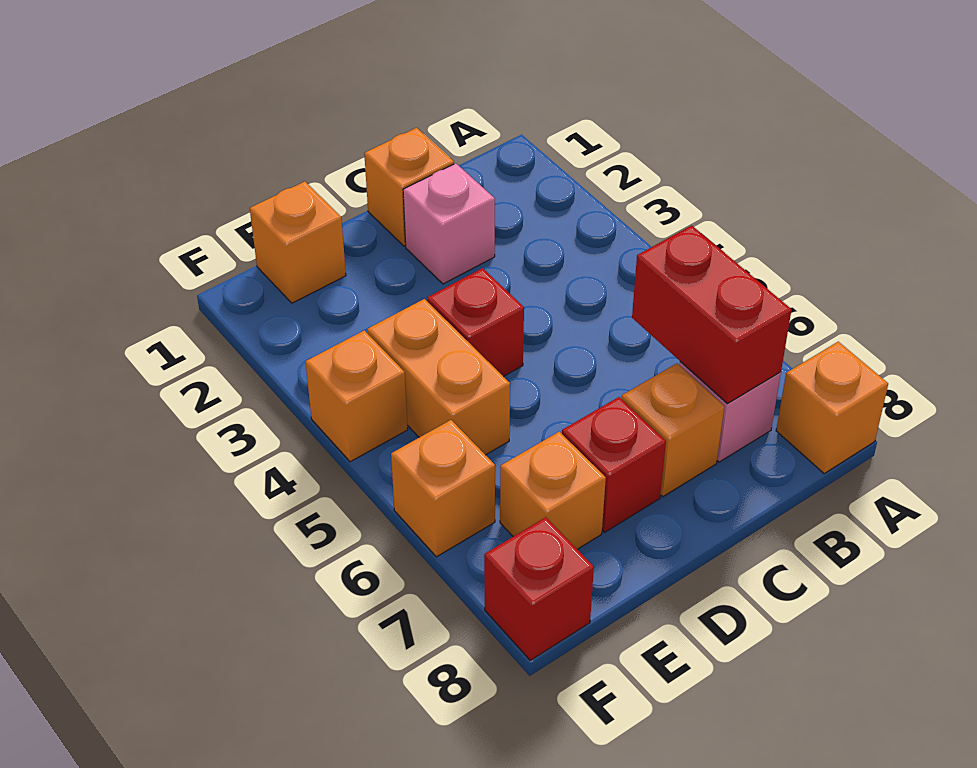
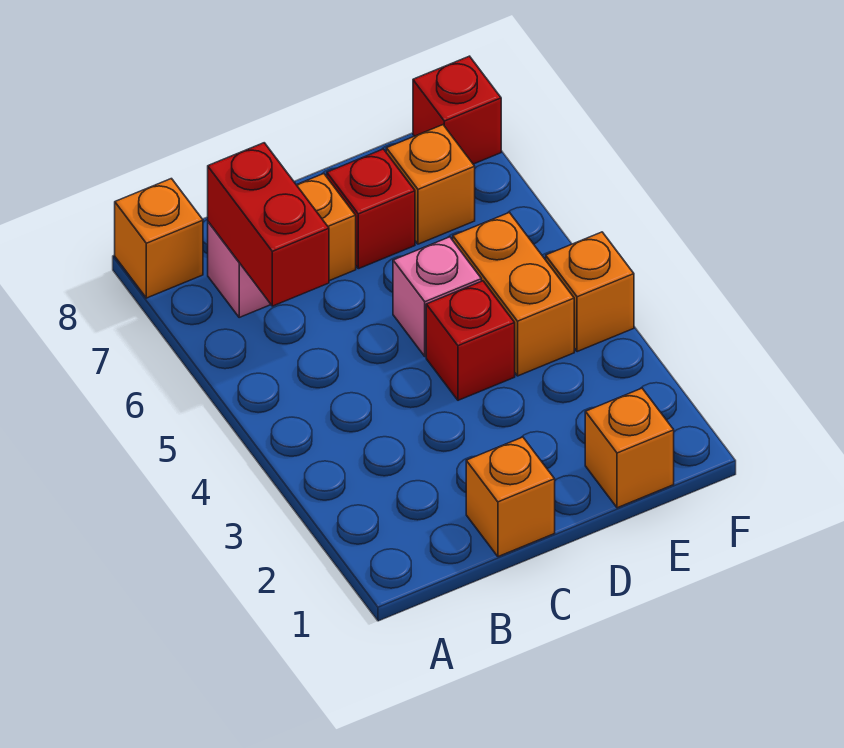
pink 1x1 brick [403,163,495,284] -> pink 1x1 brick moved to [393,237,481,356]
orange 1x1 brick [391,420,495,557] -> none

